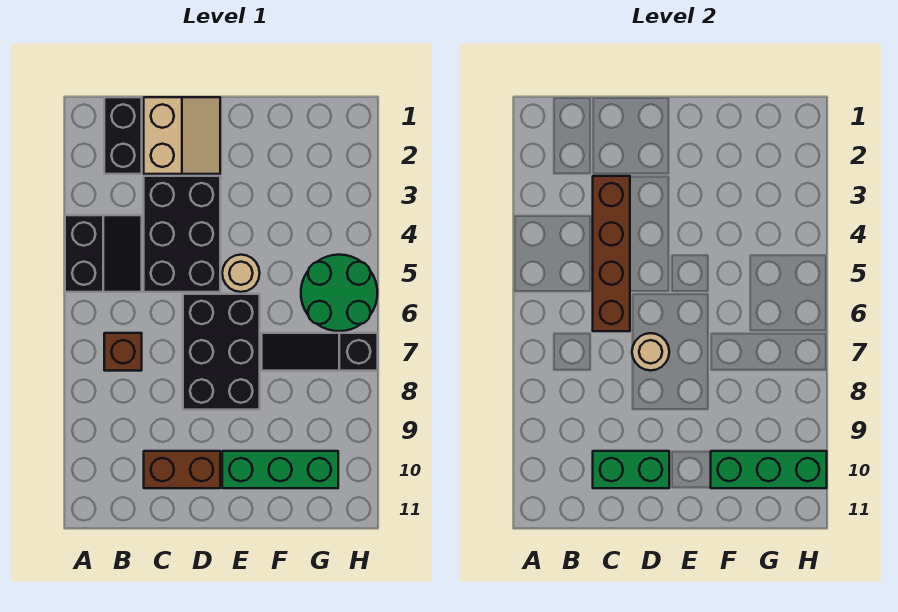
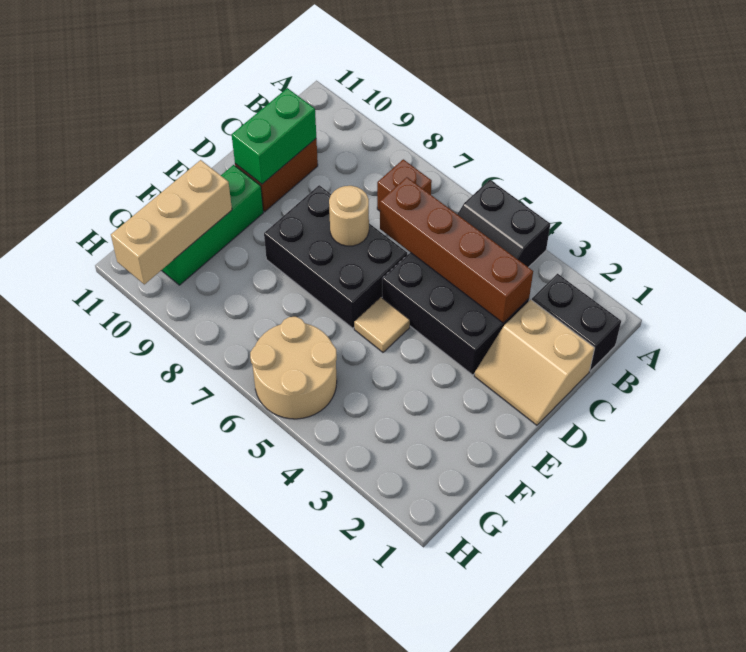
tan 1x1 round brick [222,255,260,292] -> tan 1x1 tile [354,297,410,352]
black 1x3 slope [262,333,378,371] -> none
green 1x3 brick [711,451,827,488] -> tan 1x3 brick [111,160,232,284]
green 2x2 round brick [301,255,377,331] -> tan 2x2 round brick [250,317,337,419]

